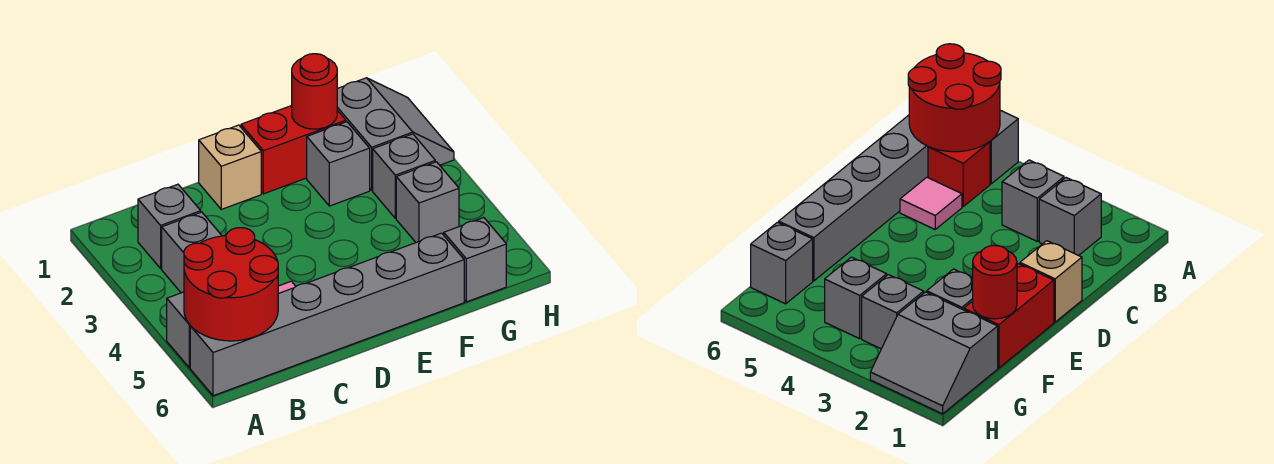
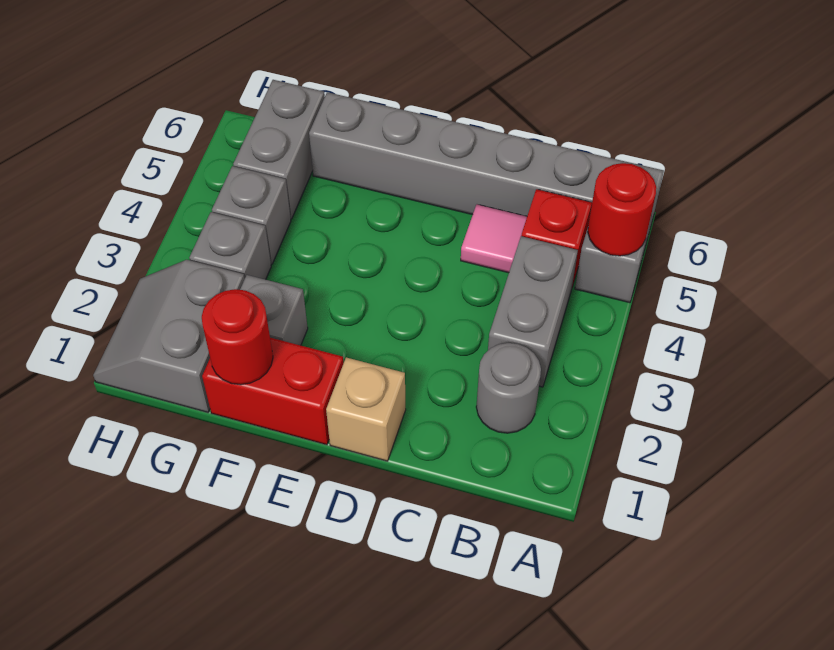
red 2x2 round brick [184,228,278,341] -> red 1x1 round brick [588,163,656,256]
grey 1x1 brick [138,184,201,268] -> grey 1x1 round brick [476,343,541,433]
grey 1x1 brick [162,212,222,293] -> grey 1x2 brick [488,236,578,387]
grey 1x1 brick [444,218,506,302] -> grey 1x2 brick [233,80,325,219]

